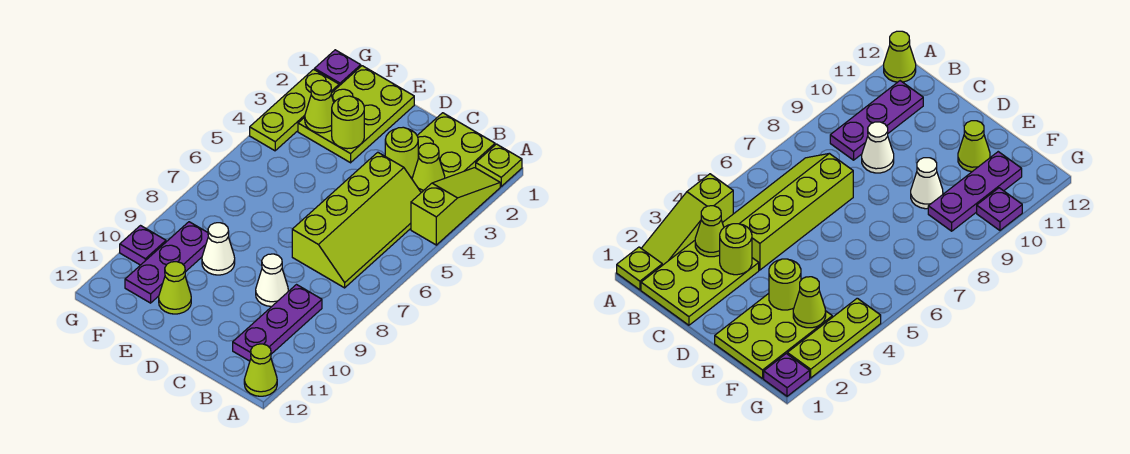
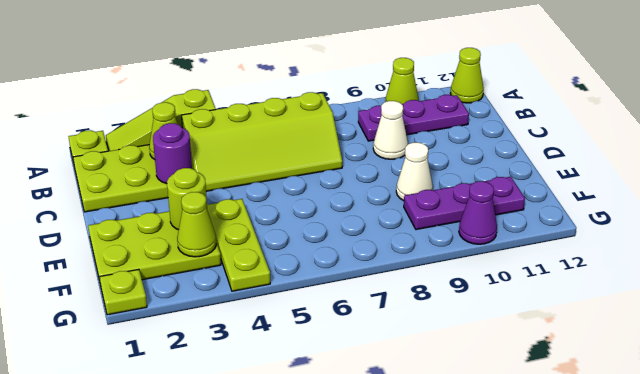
lime 2x4 slope [292,152,421,288] -> lime 2x4 slope turned to [181,92,342,191]
lime 1x1 round brick [385,127,418,178] -> purple 1x1 round brick [153,123,192,184]
lime 1x1 cone [159,262,191,314] -> lime 1x1 cone moved to [385,58,419,104]
purple 1x1 plate [315,50,361,86] -> lime 1x1 plate [100,269,147,315]
lime 1x3 plate [250,69,339,151] -> lime 1x3 plate turned to [207,199,270,291]
purple 1x1 plate [120,226,166,265] -> purple 1x1 cone [459,181,497,244]

